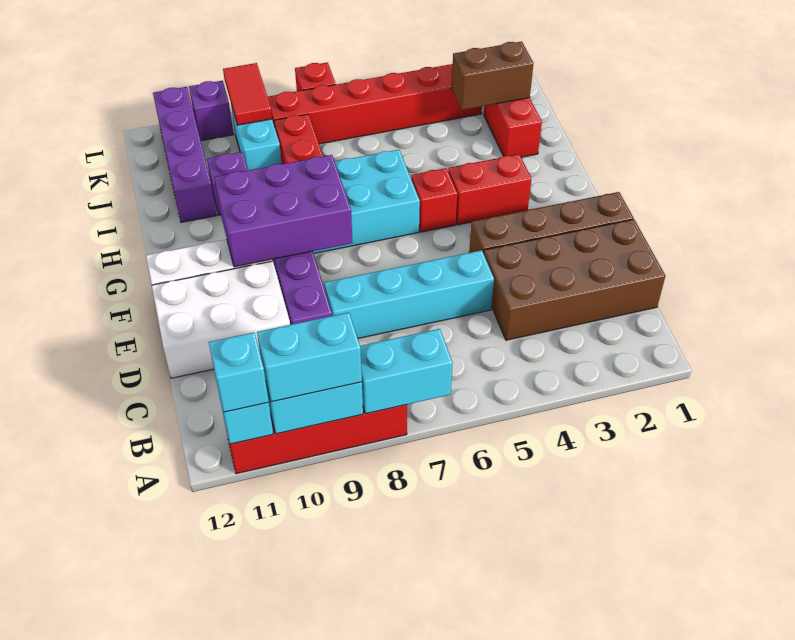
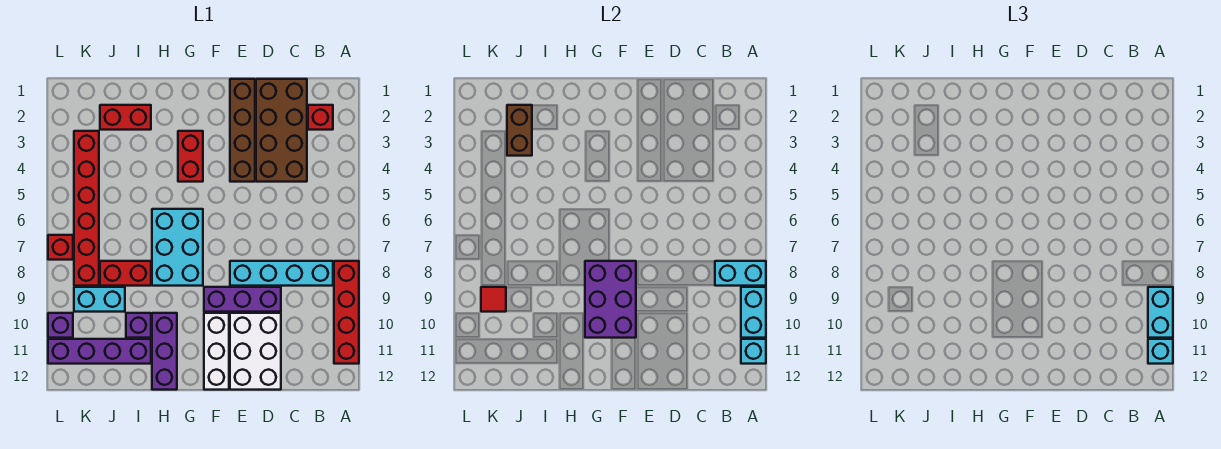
cyan 1x2 brick [360,329,453,414] -> cyan 1x2 brick turned to [715,261,766,286]
cyan 1x4 brick [325,250,494,338] -> cyan 1x4 brick turned to [230,261,333,286]
red 1x1 brick [411,168,457,232] -> red 1x1 brick moved to [308,105,333,130]
none -> purple 1x3 brick [152,313,177,390]
red 1x2 tile [223,63,272,125] -> red 1x1 tile [481,287,506,312]

